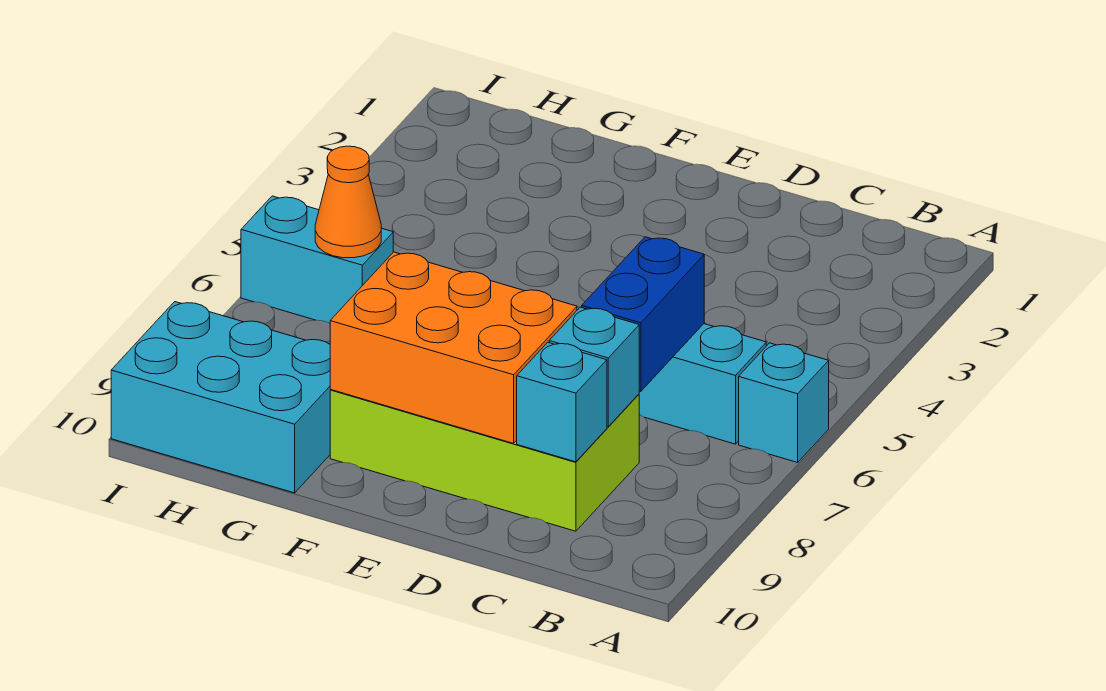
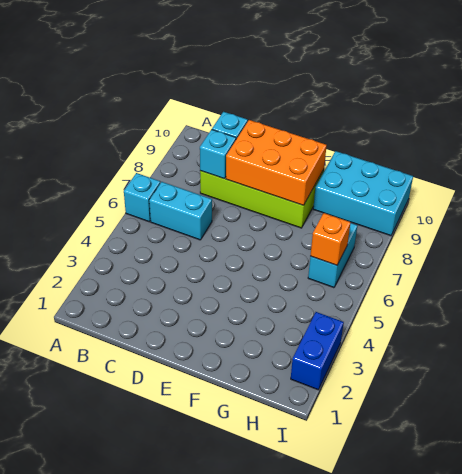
blue 1x2 brick [582,237,704,392] -> blue 1x2 brick moved to [291,312,344,390]
cyan 1x2 brick [241,196,393,323] -> cyan 1x2 brick turned to [308,223,358,288]
orange 1x1 cone [315,146,381,258] -> orange 1x1 brick [310,213,351,265]

